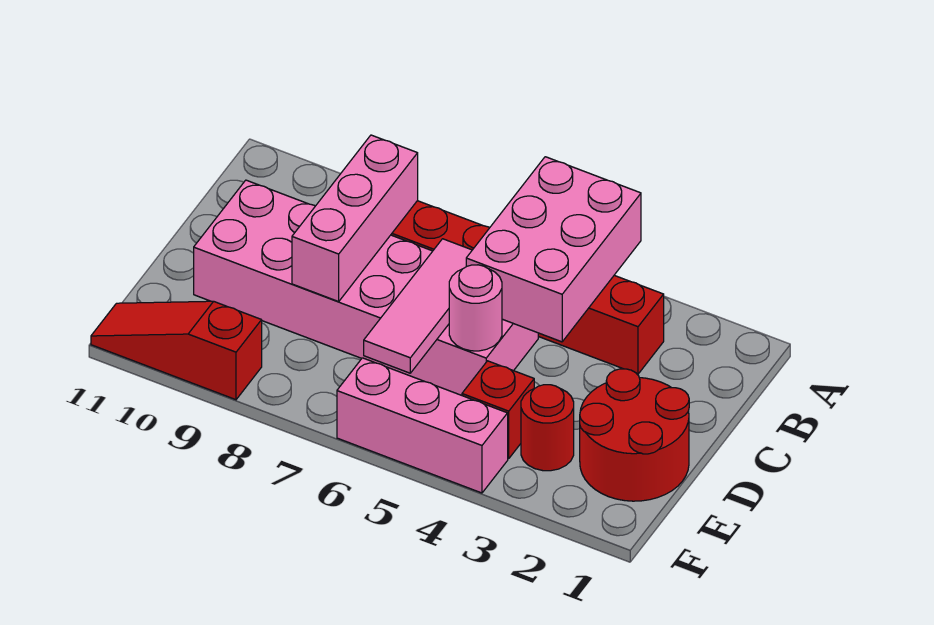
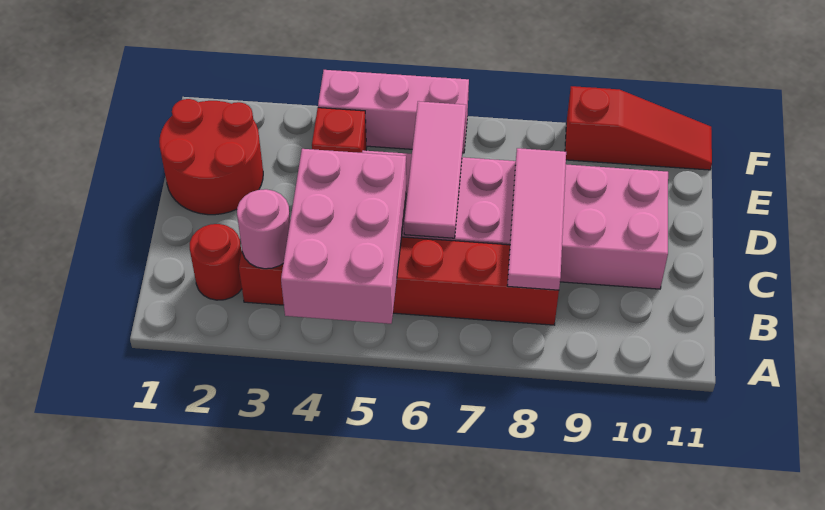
pink 1x3 brick [292,135,418,302] -> pink 1x3 tile [507,148,566,290]
pink 1x1 round brick [449,265,502,351] -> pink 1x1 round brick moved to [237,189,290,269]
red 1x1 round brick [521,385,574,471] -> red 1x1 round brick moved to [190,224,242,300]

